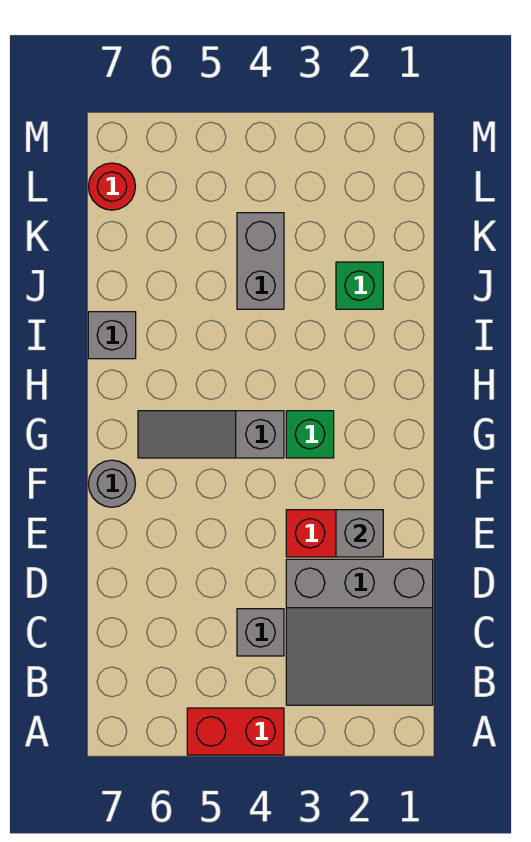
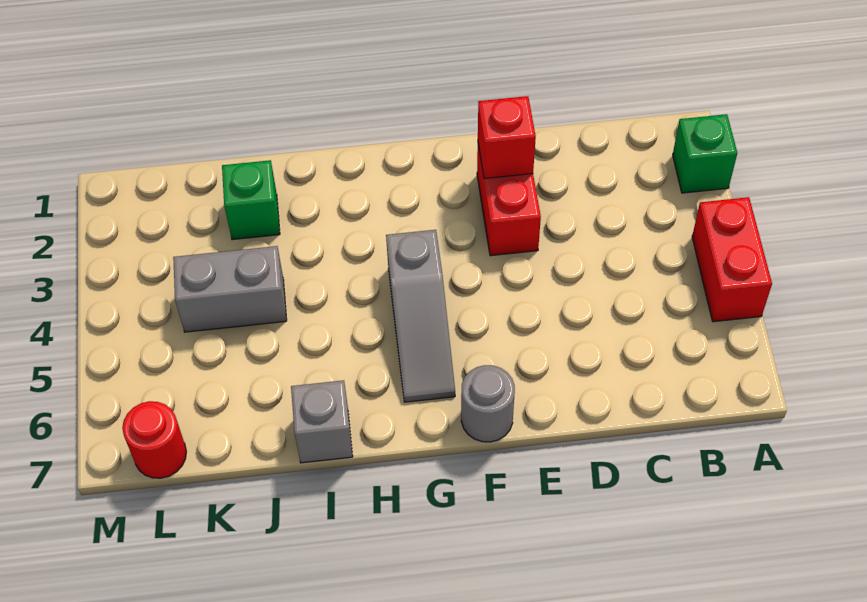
grey 3x3 slope [286,559,433,705] -> none
grey 1x1 brick [237,609,284,656] -> none
grey 1x1 brick [336,510,383,557] -> red 1x1 brick [478,96,536,179]
green 1x1 brick [286,411,334,458] -> green 1x1 brick moved to [673,114,737,193]

